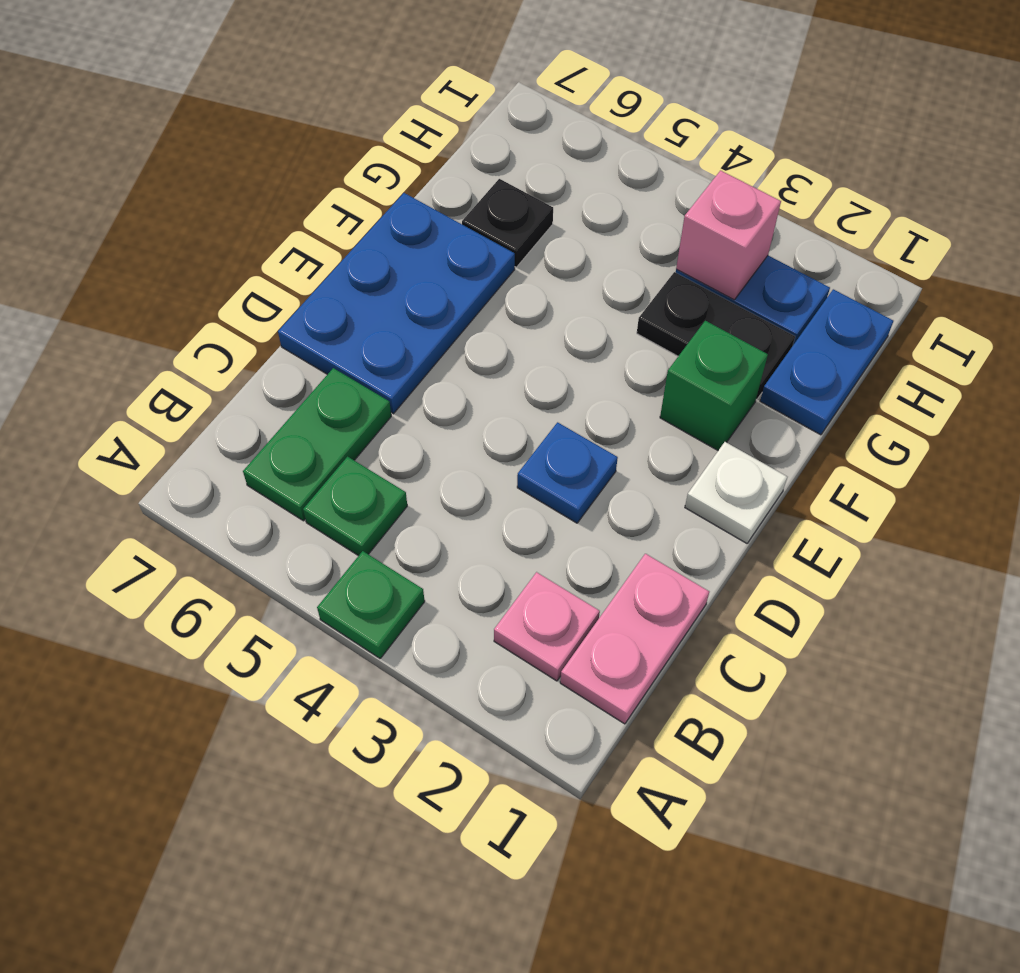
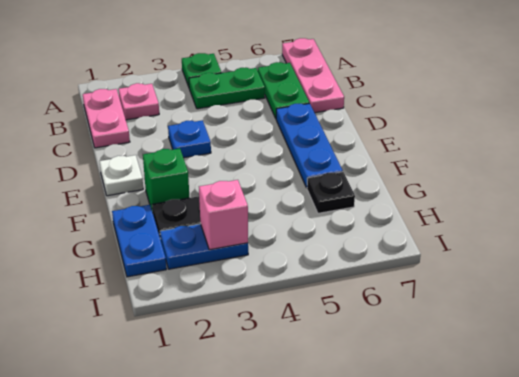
none -> pink 1x3 plate [282,38,344,113]
green 1x1 plate [303,457,407,556] -> green 1x2 plate [189,68,265,109]
blue 2x3 plate [278,193,515,414] -> blue 1x3 plate [276,103,343,188]

